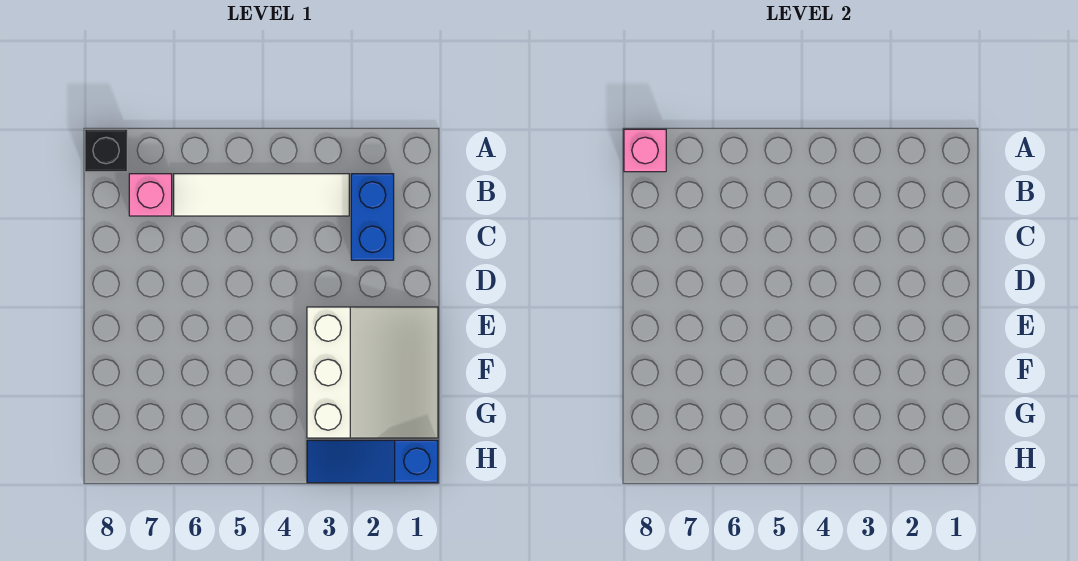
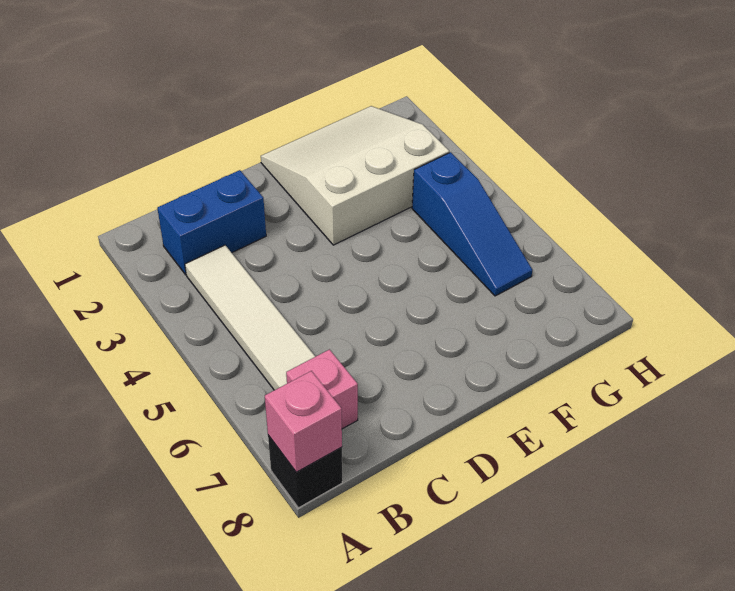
blue 1x3 slope [307,440,438,483] -> blue 1x3 slope moved to [412,152,532,296]

